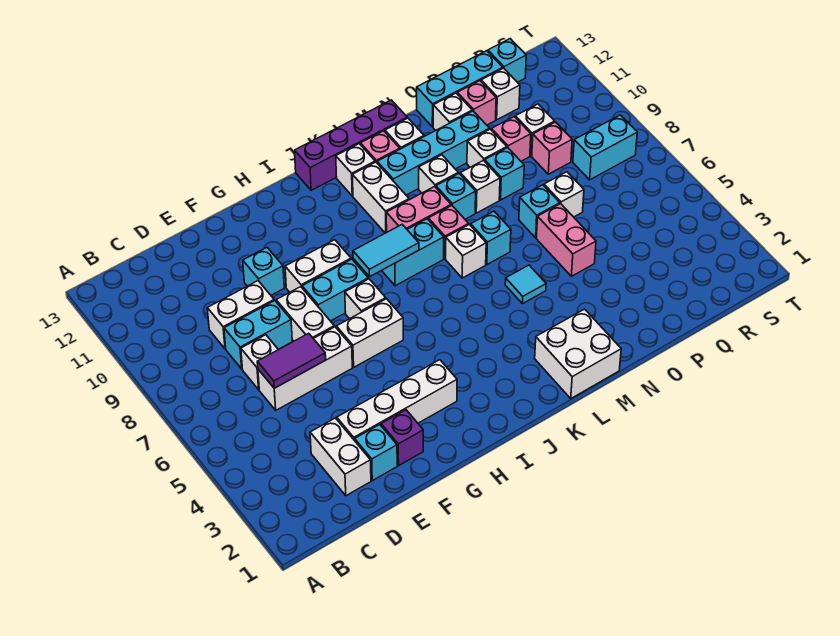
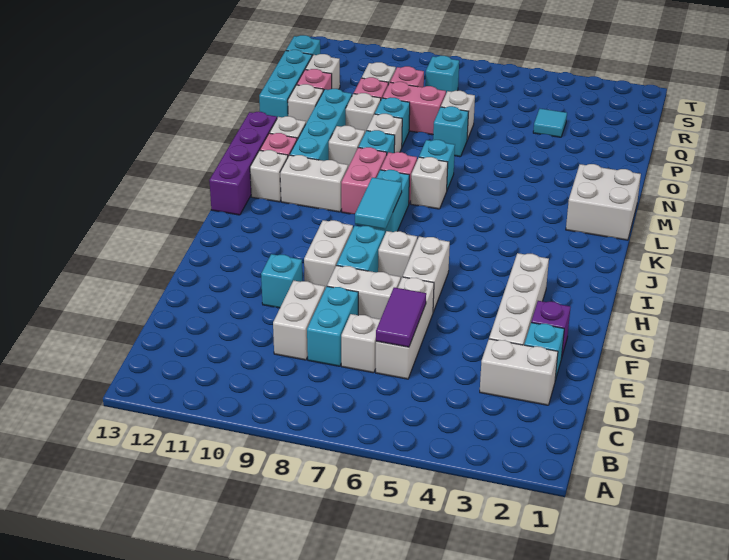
cyan 1x1 tile [505,265,546,304] -> cyan 1x1 tile moved to [533,109,567,137]
pink 1x2 brick [536,204,596,276] -> pink 1x2 brick moved to [383,82,446,135]
cyan 1x2 brick [573,115,637,180] -> cyan 1x1 brick [425,56,459,93]

